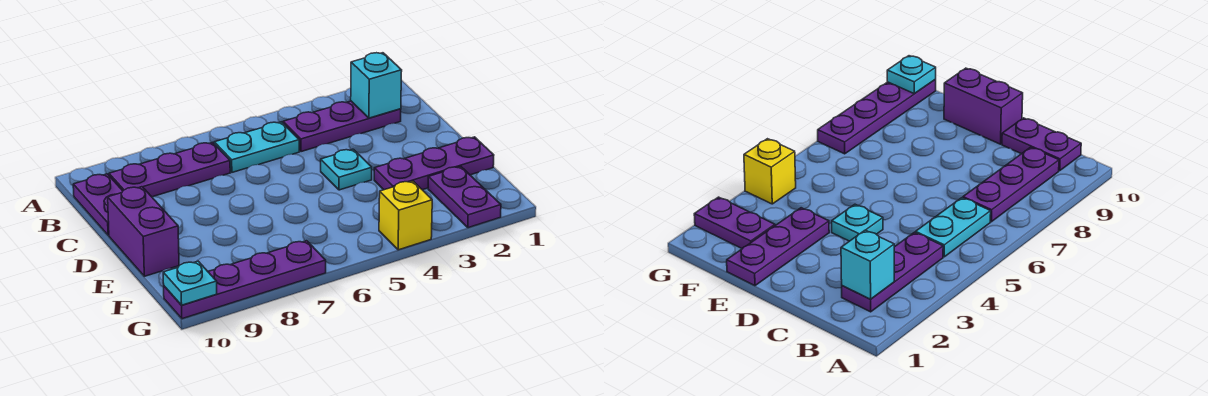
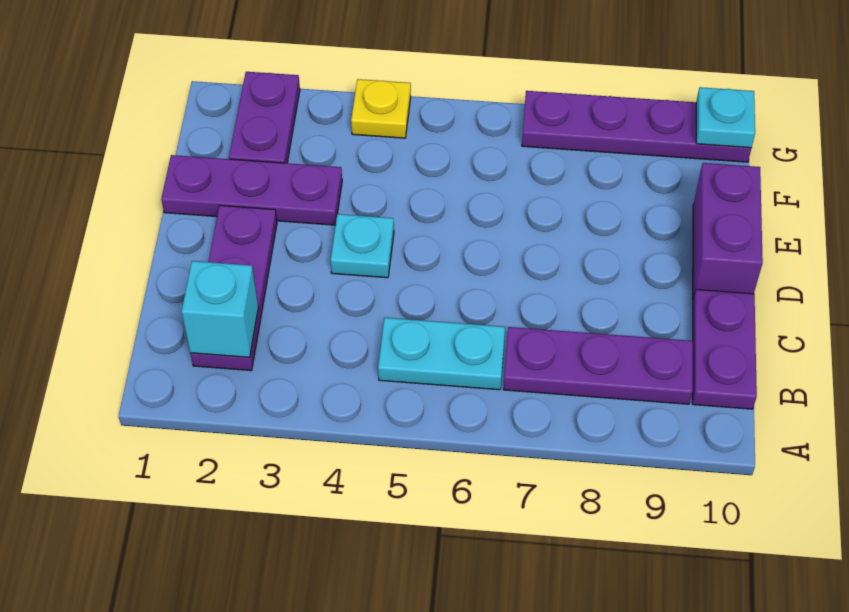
purple 1x3 plate [283,101,401,152] -> purple 1x3 plate turned to [191,206,277,371]
yellow 1x1 brick [379,181,432,250] -> yellow 1x1 plate [351,79,411,138]

